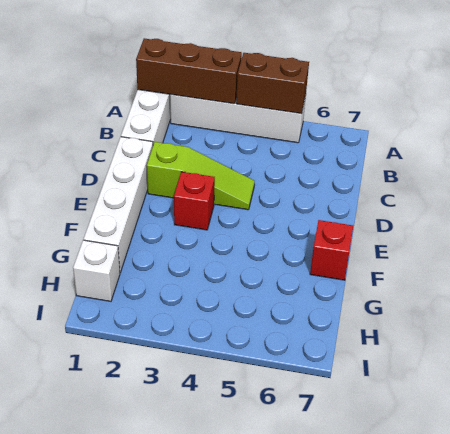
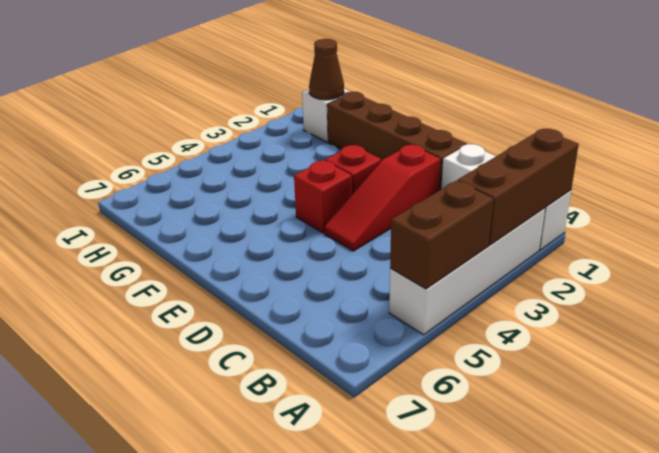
white 1x4 brick [84,137,153,273] -> brown 1x4 brick [327,92,467,191]
lime 1x3 slope [147,142,255,210] -> red 1x3 slope [325,145,440,251]
red 1x1 brick [310,220,353,280] -> red 1x1 brick moved to [294,160,352,233]
none -> brown 1x1 cone [309,39,344,100]

